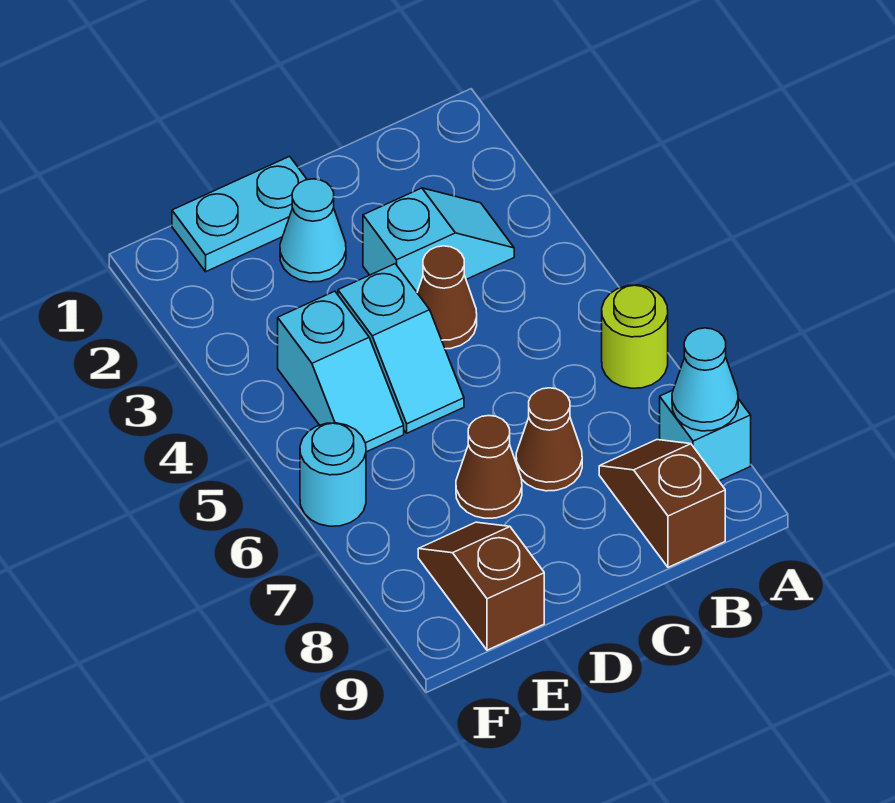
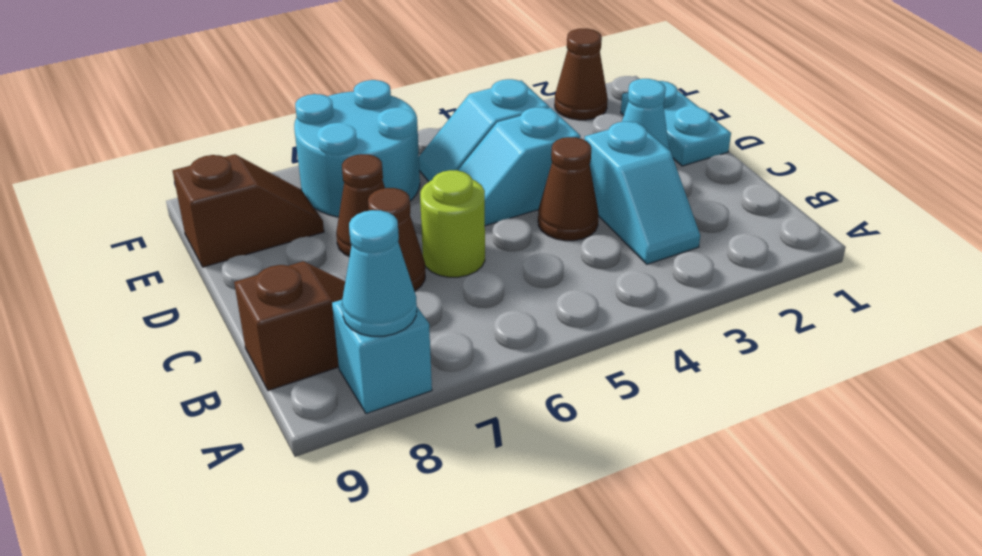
lime 1x1 round brick [602,285,668,388] -> lime 1x1 round brick moved to [420,170,485,277]
none -> brown 1x1 cone [555,29,608,120]
cyan 1x1 round brick [300,423,366,526] -> cyan 2x2 round brick [294,80,420,217]

